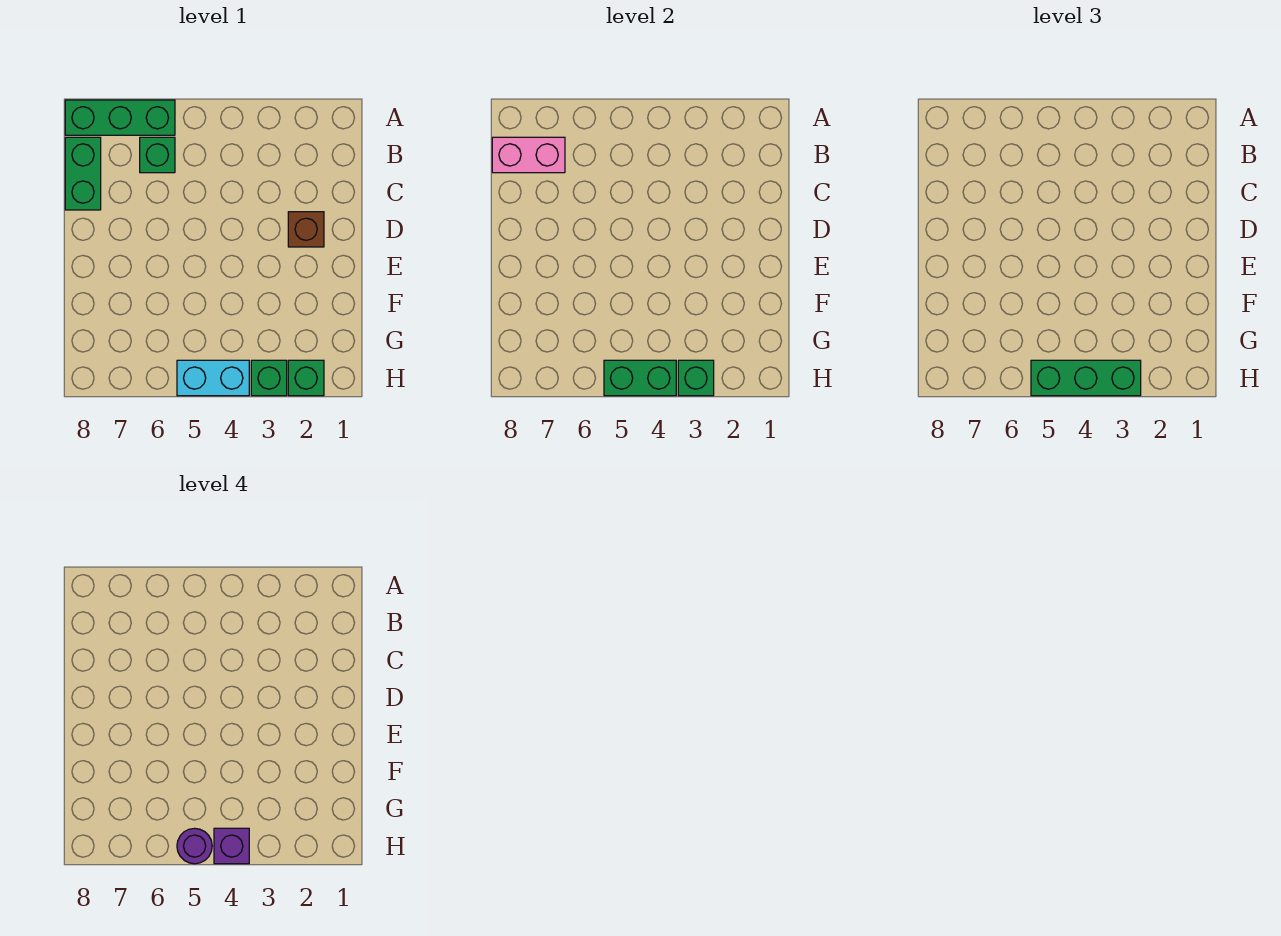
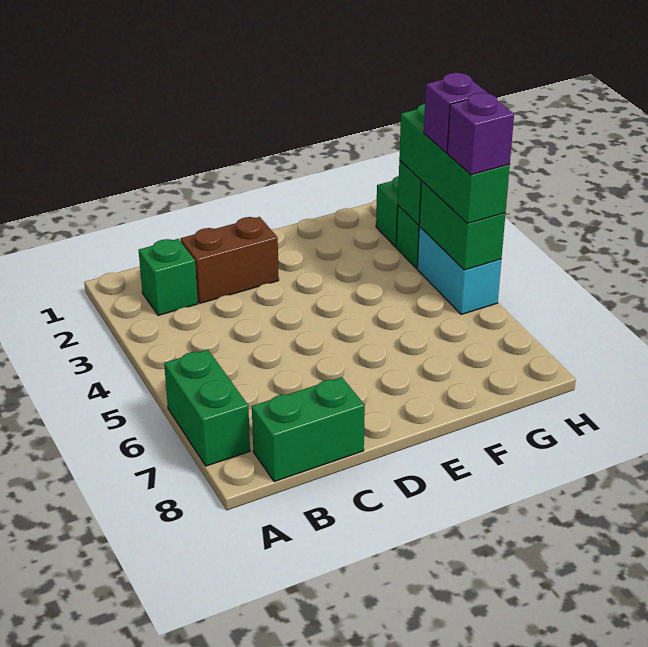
green 1x3 brick [65,100,175,135] -> green 1x2 brick [164,350,250,466]
green 1x1 brick [140,137,175,173] -> green 1x1 brick moved to [139,239,198,316]
pink 1x2 brick [492,137,565,173] -> none
brown 1x1 brick [288,212,324,247] -> brown 1x2 brick [180,217,279,303]
purple 1x1 round brick [177,828,212,864] -> purple 1x1 brick [447,93,514,175]

